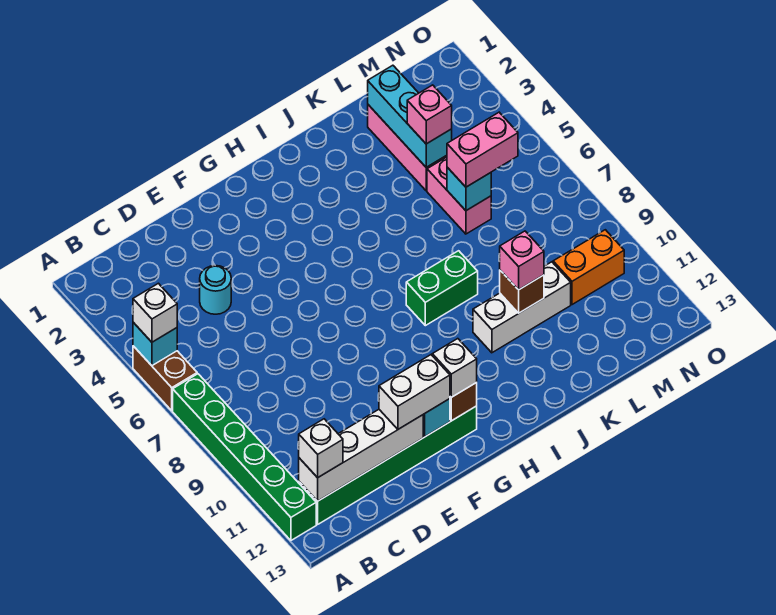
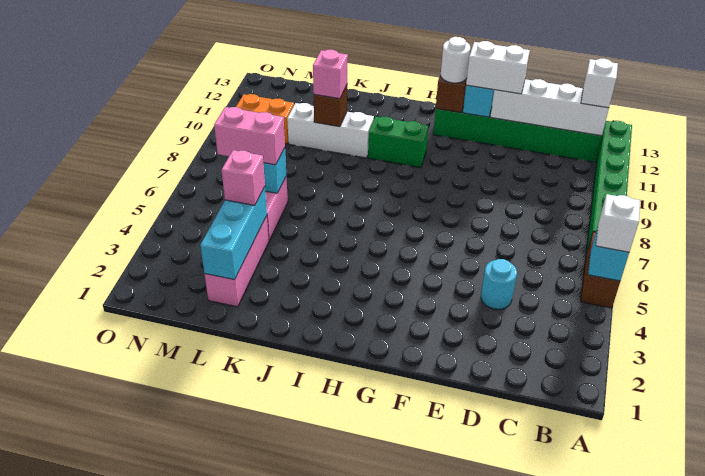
white 1x1 brick [432,339,477,397] -> white 1x1 round brick [441,37,470,83]
green 1x2 brick [406,251,478,326] -> green 1x2 brick moved to [368,116,428,168]

